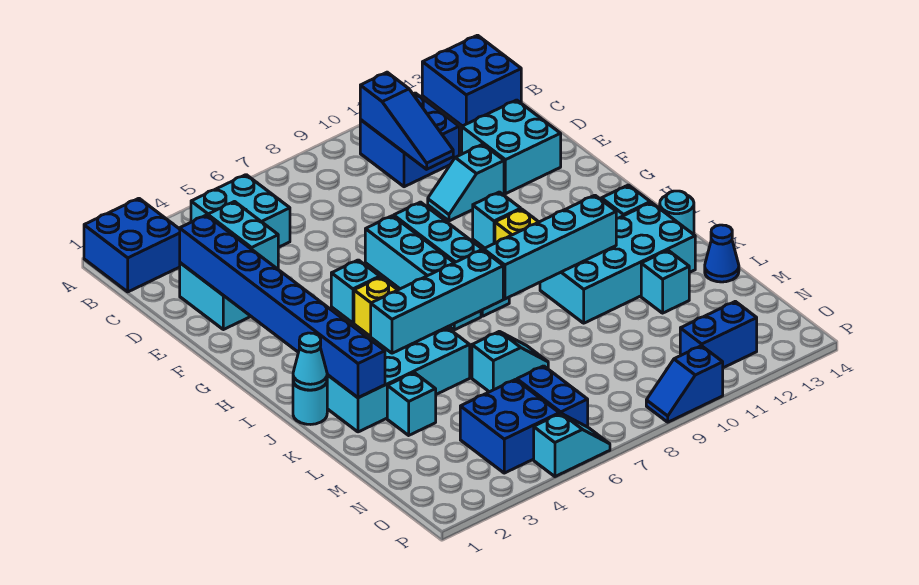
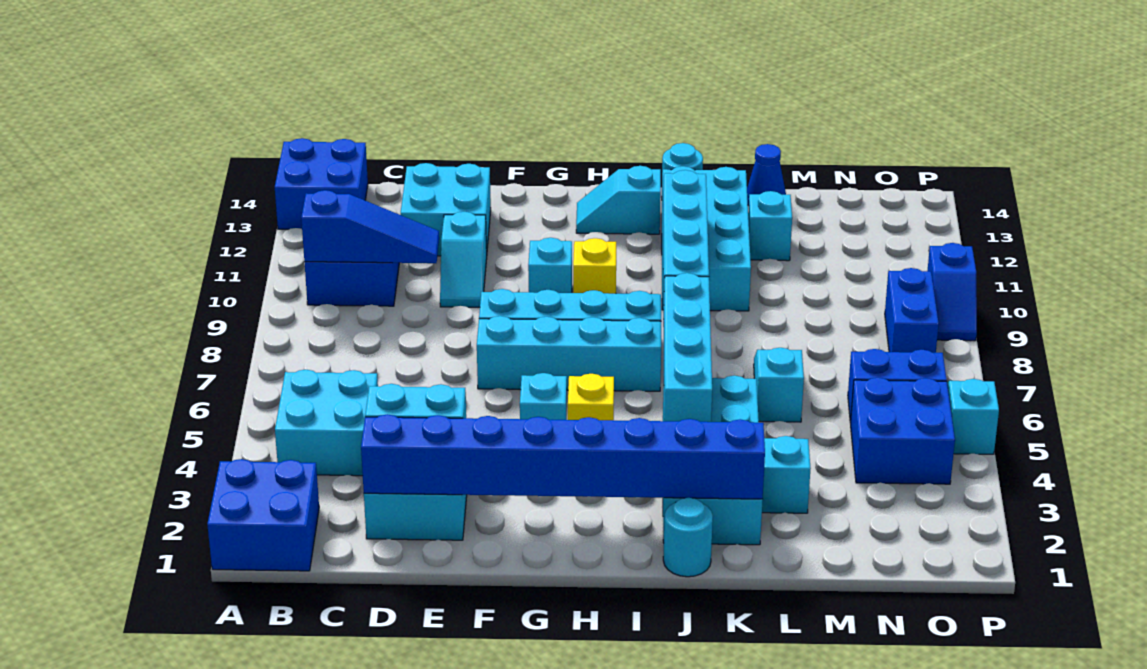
cyan 1x1 cone [293,333,327,390] -> none
blue 1x2 brick [680,301,757,368] -> blue 1x2 brick moved to [885,268,939,353]

